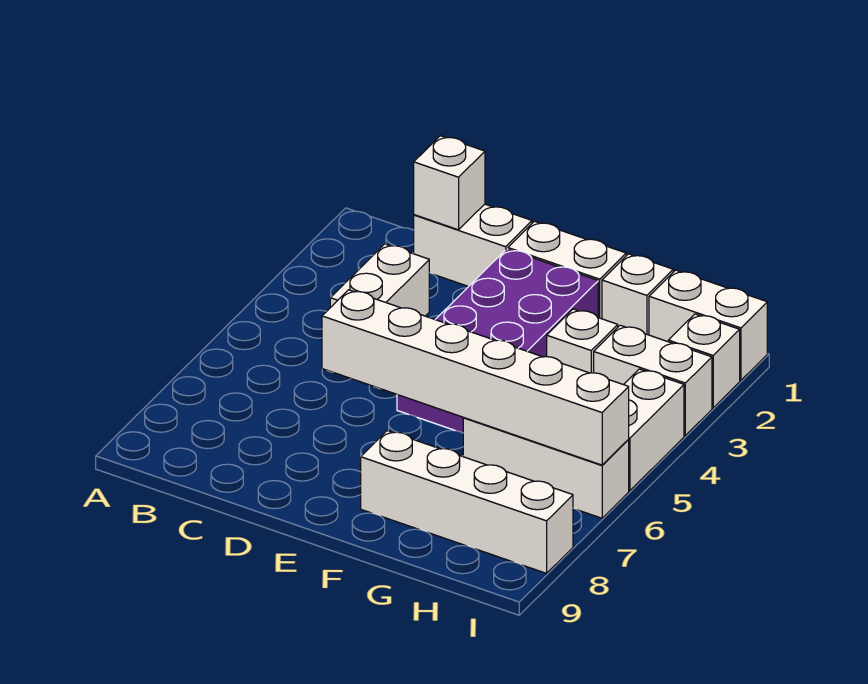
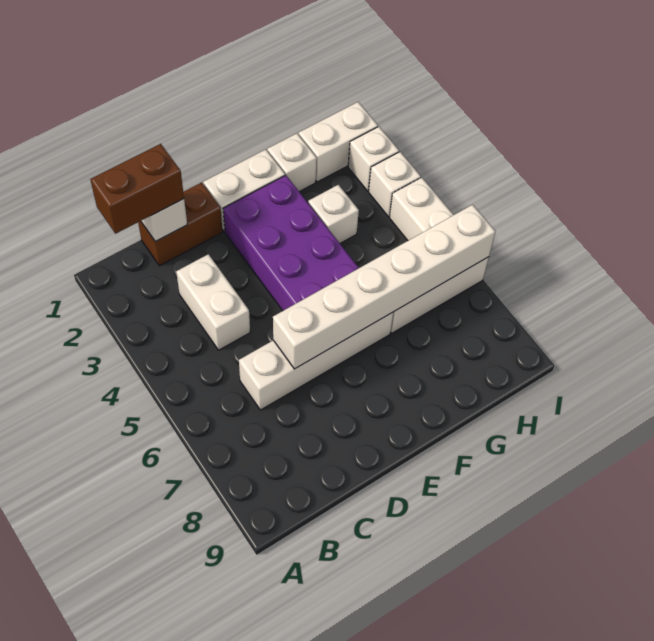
none -> brown 1x2 brick [90,144,184,234]
white 1x2 brick [414,204,532,287] -> brown 1x2 brick [138,183,223,266]
white 1x4 brick [361,431,573,573] -> white 1x4 brick moved to [239,312,393,410]
white 1x2 brick [594,325,712,435] -> white 1x1 brick [369,152,421,217]

